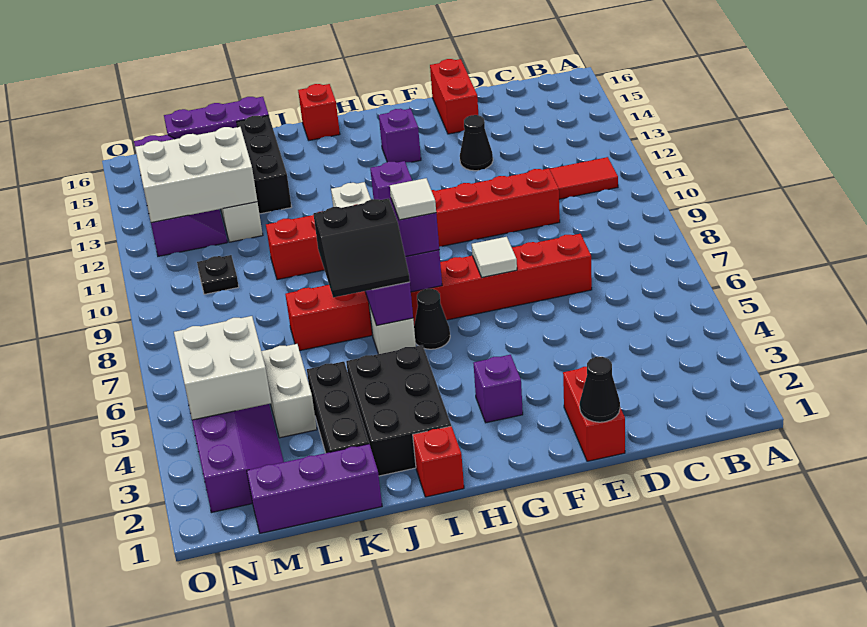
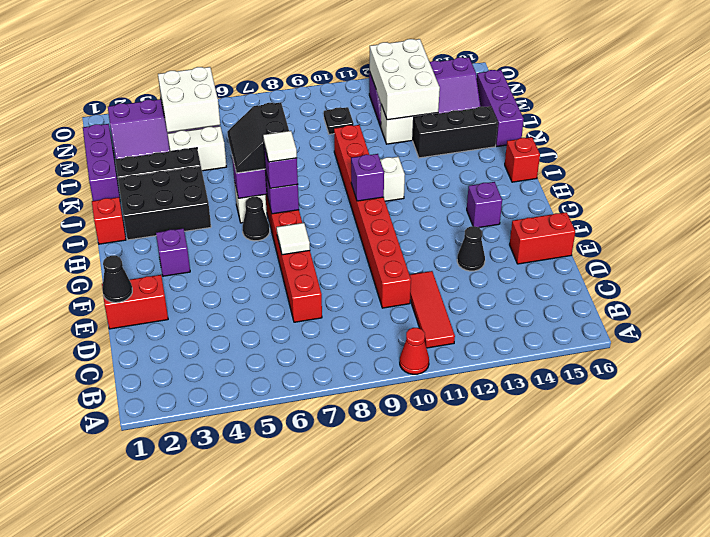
none -> red 1x1 cone [400,328,429,374]

